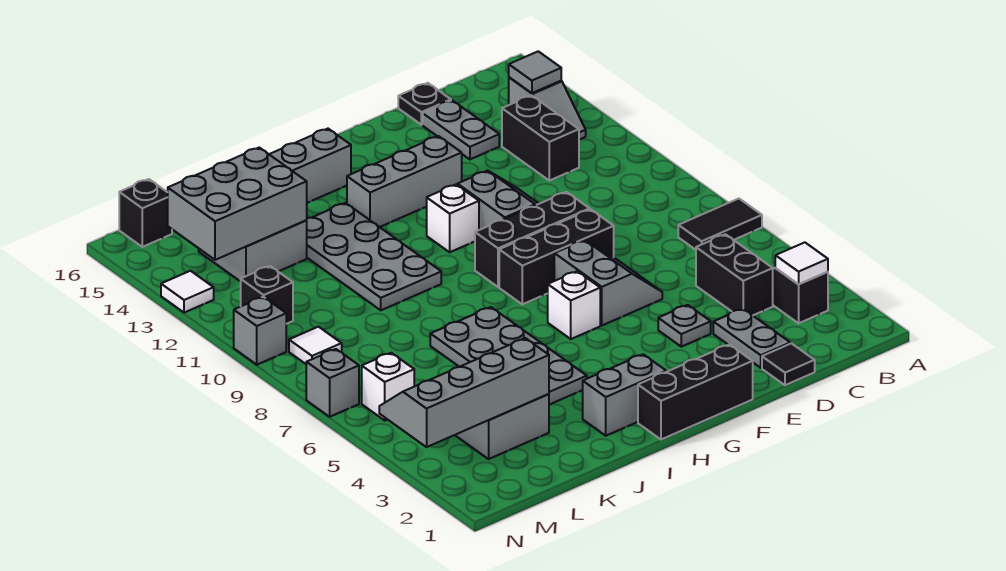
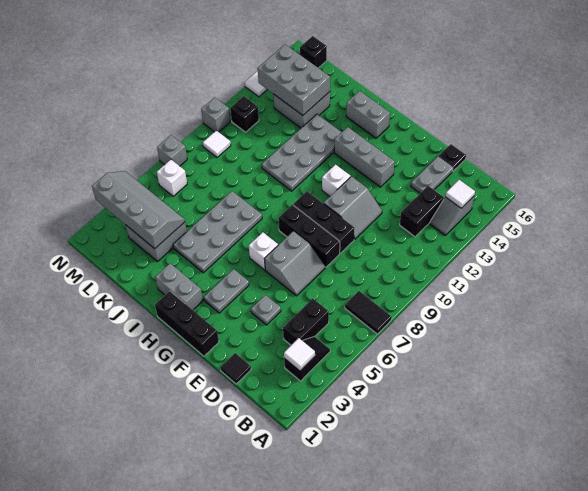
grey 1x1 tile [509,51,561,93] -> white 1x1 tile [445,180,475,208]
grey 1x2 plate [713,309,790,368] -> grey 1x2 plate moved to [204,269,249,313]

